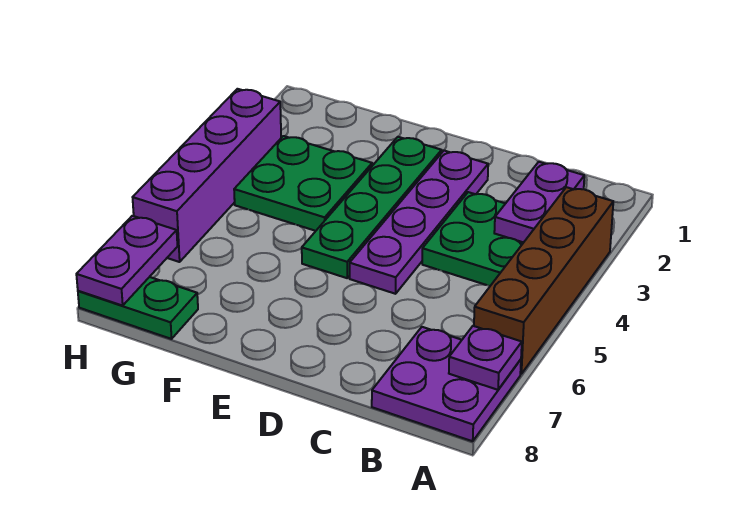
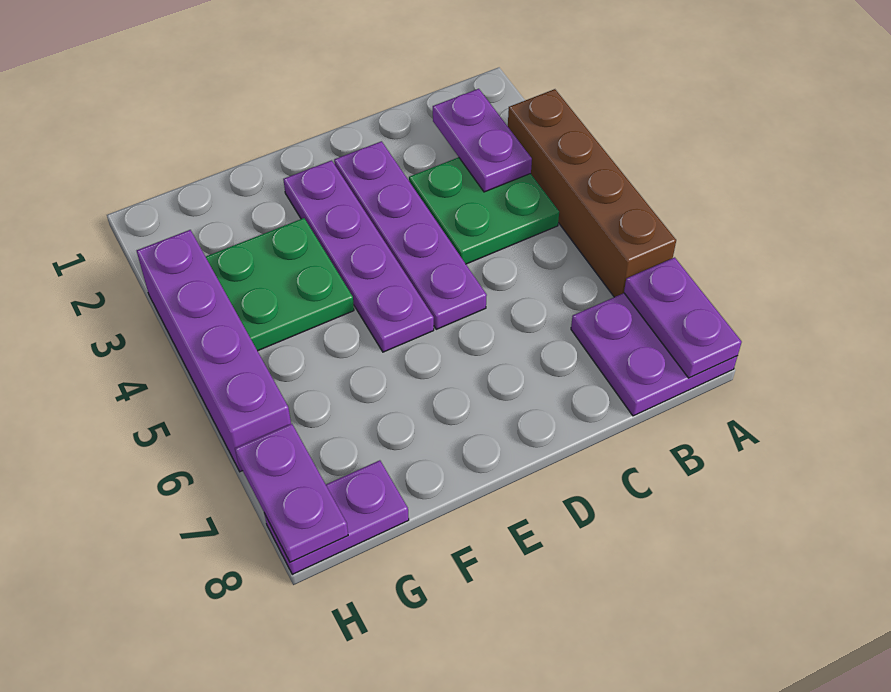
purple 1x1 plate [449,326,522,390] -> purple 1x2 plate [624,257,742,378]
green 1x4 plate [302,137,442,278] -> purple 1x4 plate [283,160,434,352]
green 1x2 plate [78,277,198,339] -> purple 1x2 plate [264,460,409,574]

